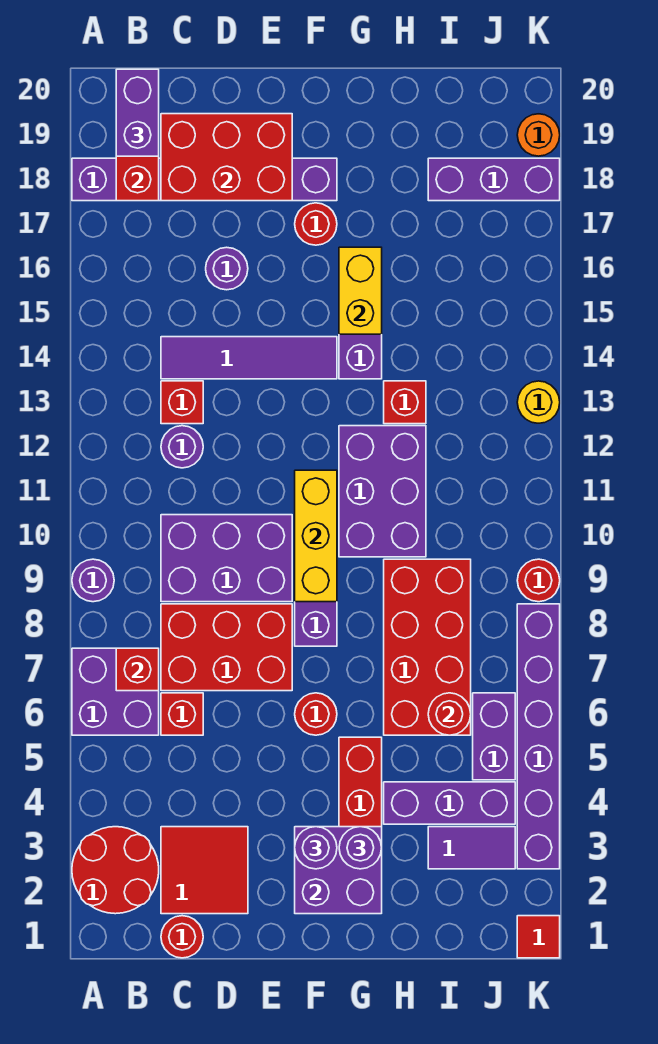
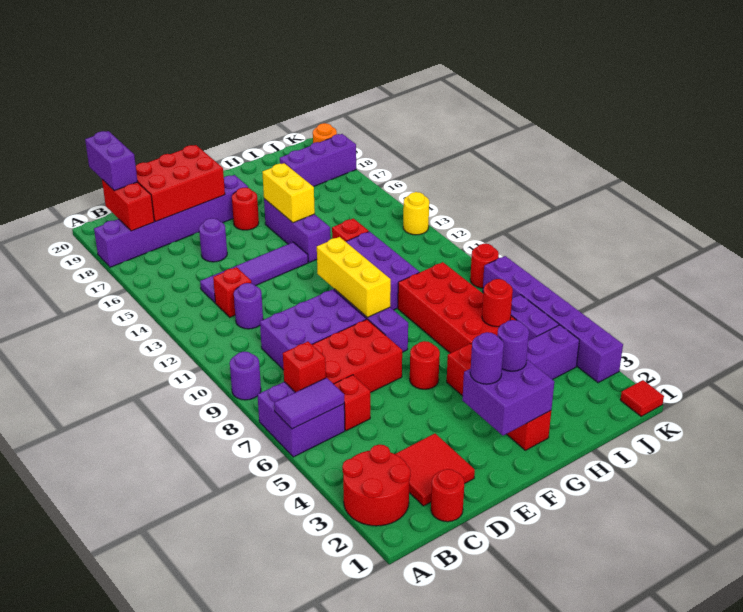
purple 1x2 tile [428,827,515,869] -> purple 1x2 tile moved to [274,378,344,429]

